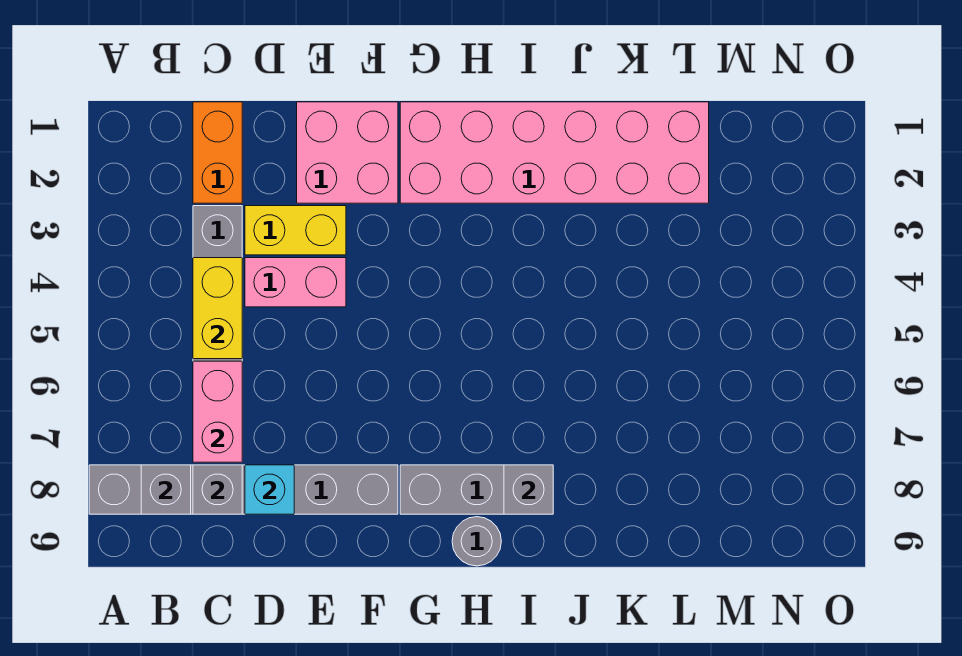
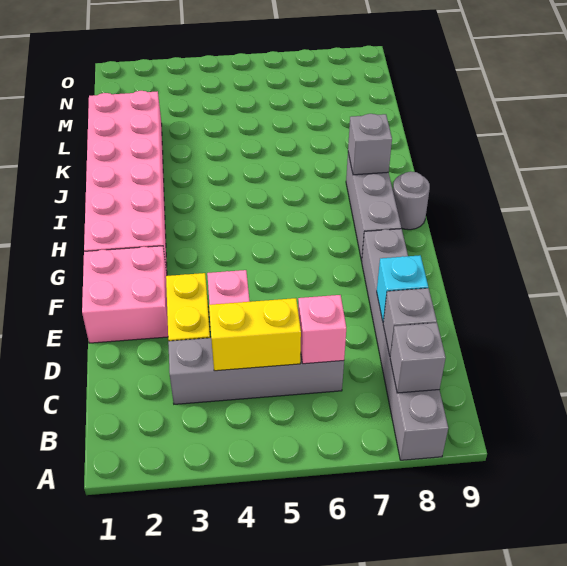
orange 1x2 brick [193,102,242,203] -> none
pink 1x2 brick [193,361,242,462] -> pink 1x1 brick [298,295,346,364]

